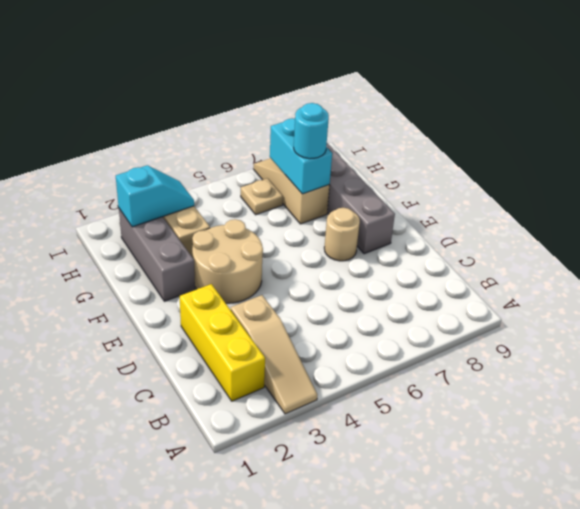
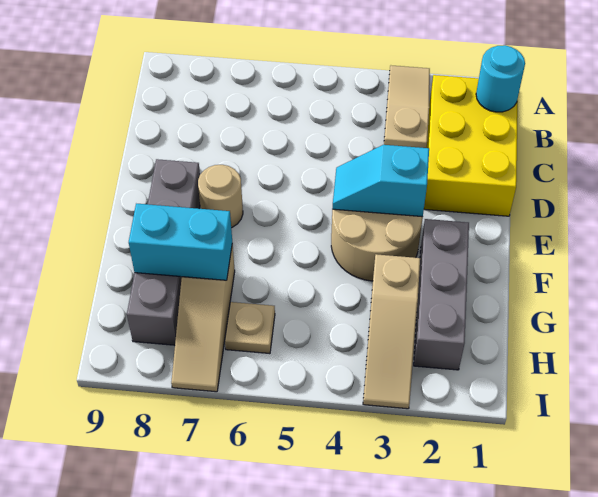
yellow 1x3 brick [180,284,265,401] -> yellow 2x3 brick [424,75,518,216]
cyan 1x2 brick [270,118,332,194] -> cyan 1x2 brick turned to [129,204,232,280]
cyan 1x1 round brick [294,103,329,159] -> cyan 1x1 round brick moved to [476,45,525,112]
cyan 1x2 slope [116,165,194,227] -> cyan 1x2 slope moved to [332,145,429,217]

